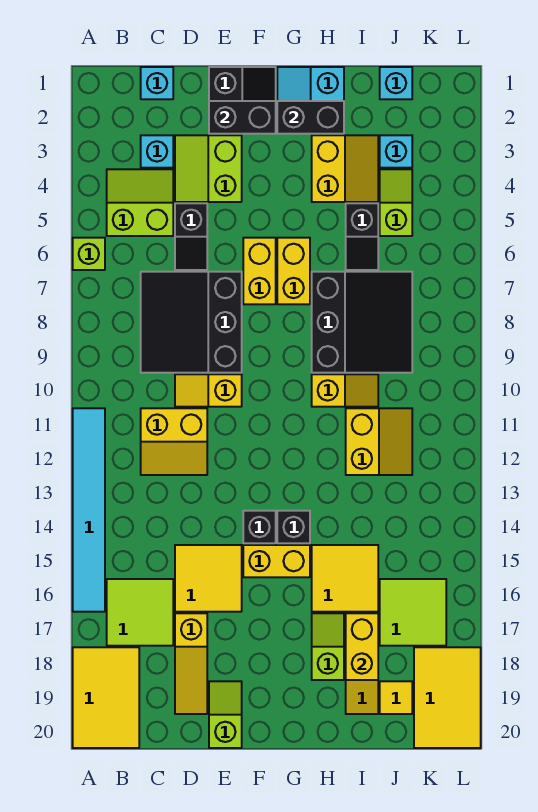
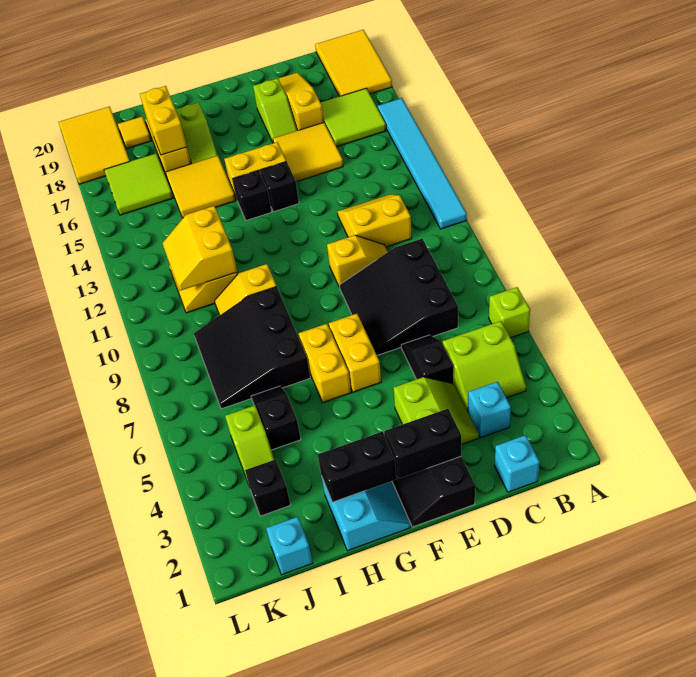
black 3x3 slope [141,272,242,373] -> black 3x3 slope turned to [340,239,458,355]
lime 1x2 slope [209,681,242,748] -> lime 1x2 slope moved to [253,78,297,143]
yellow 2x2 slope [312,135,378,202] -> yellow 2x2 slope moved to [162,206,237,291]
cyan 1x1 brick [380,135,412,168] -> black 1x1 brick [245,459,291,516]

